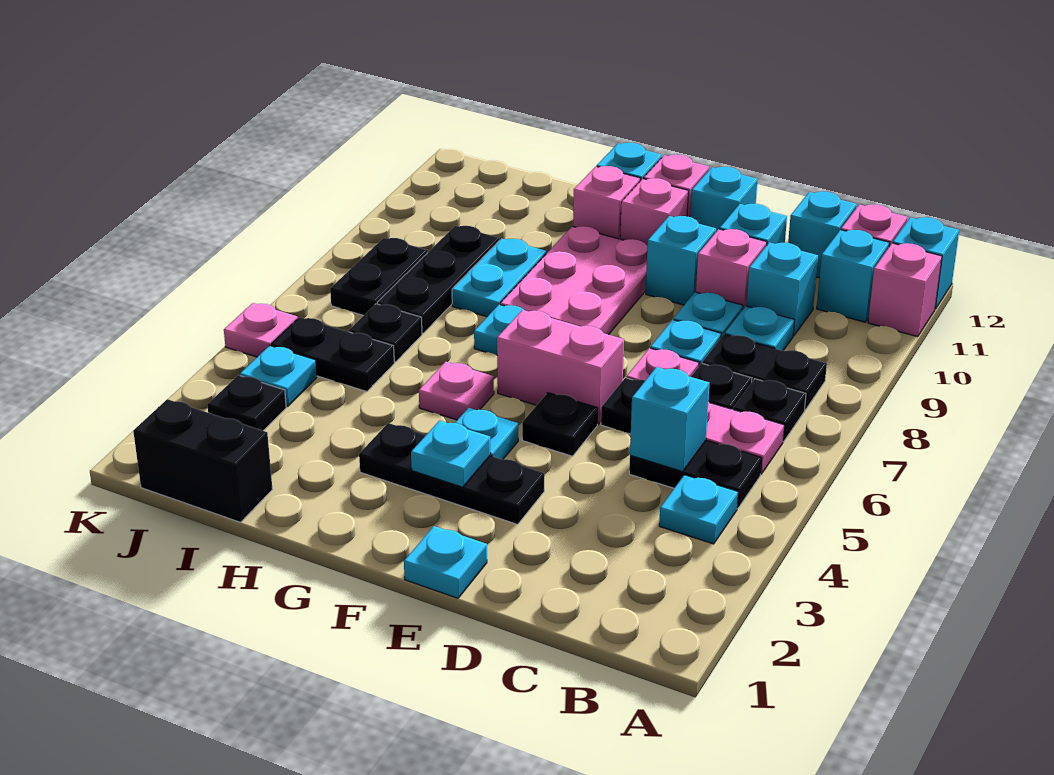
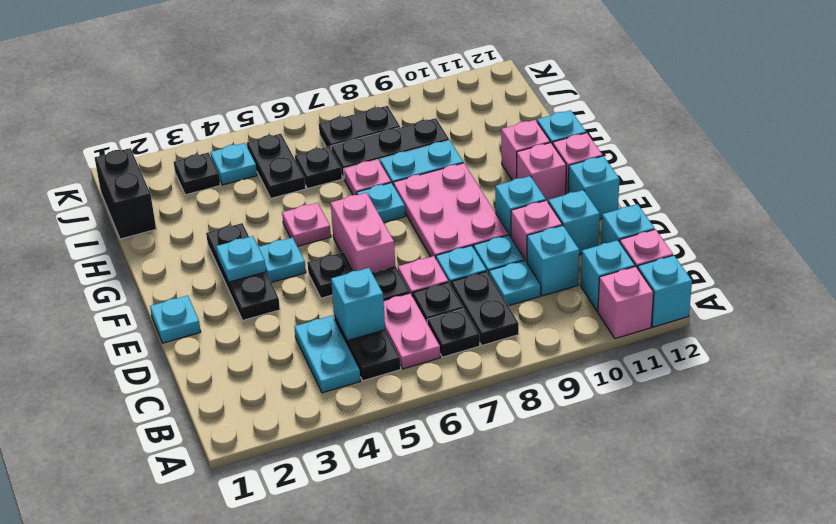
cyan 1x1 plate [659,475,738,544] -> cyan 1x2 plate [294,316,360,393]
pink 2x3 plate [500,226,647,335] -> pink 2x3 plate turned to [393,163,508,258]
pink 1x1 plate [224,303,298,357] -> pink 1x1 plate moved to [344,160,391,195]

